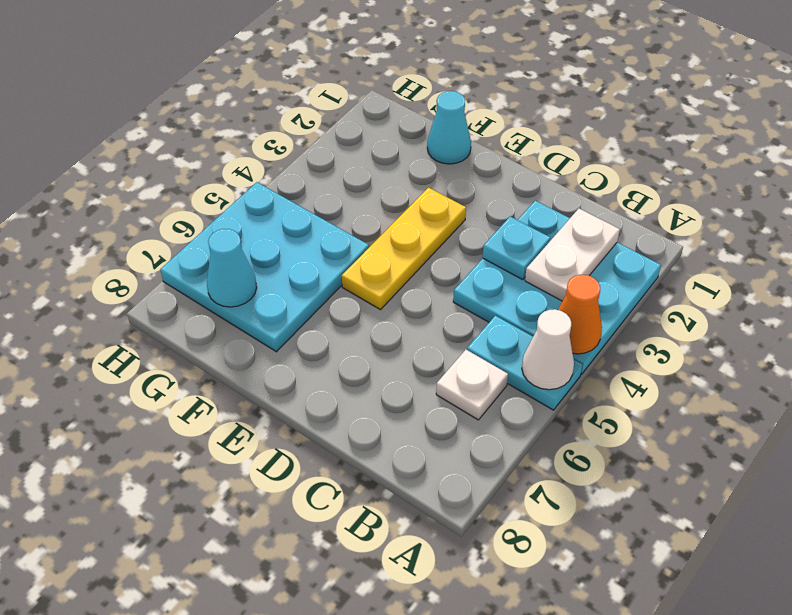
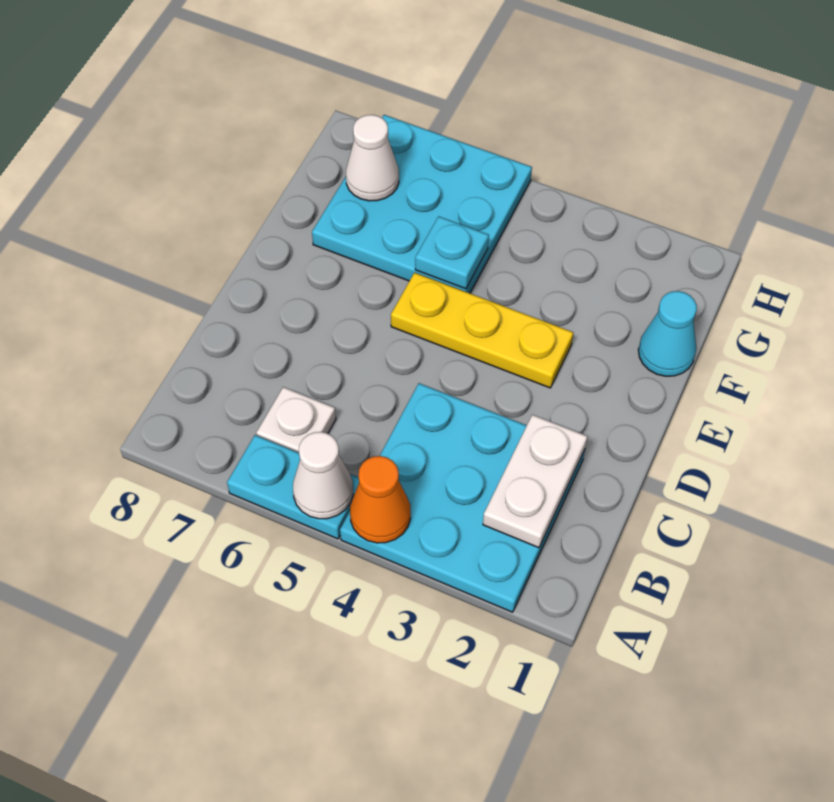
cyan 1x2 plate [467,316,582,410] -> cyan 1x2 plate turned to [227,435,359,539]
white 1x2 plate [525,209,620,301] -> white 1x2 plate turned to [483,415,587,548]
cyan 1x1 plate [483,217,550,280] -> cyan 1x1 plate moved to [415,216,489,289]
cyan 1x1 cone [207,229,257,307] -> white 1x1 cone [346,115,399,201]

